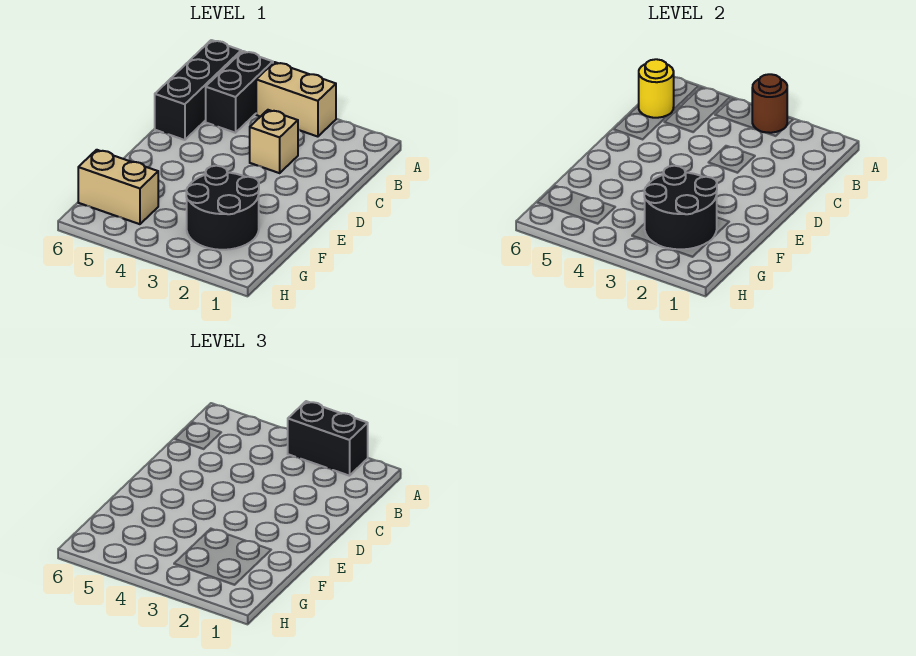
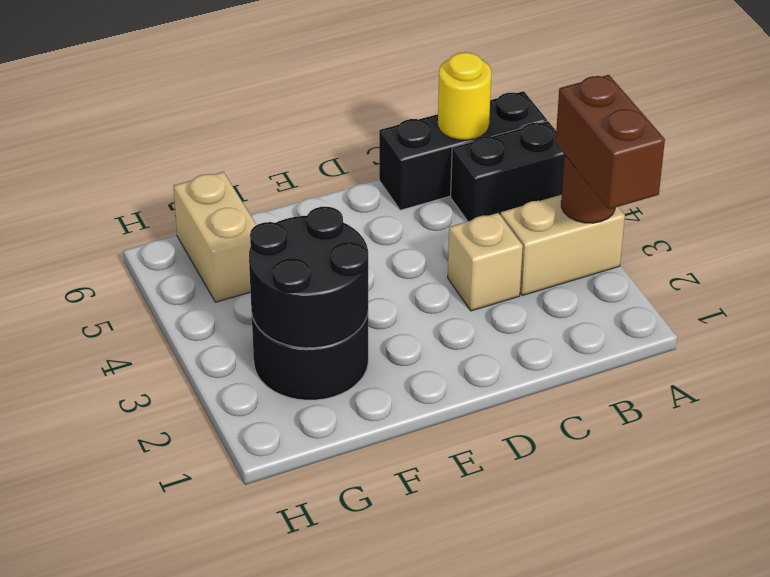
black 1x2 brick [288,401,368,476] -> brown 1x2 brick [555,75,665,209]
tan 1x2 brick [256,62,336,137] -> tan 1x2 brick turned to [501,195,625,296]

